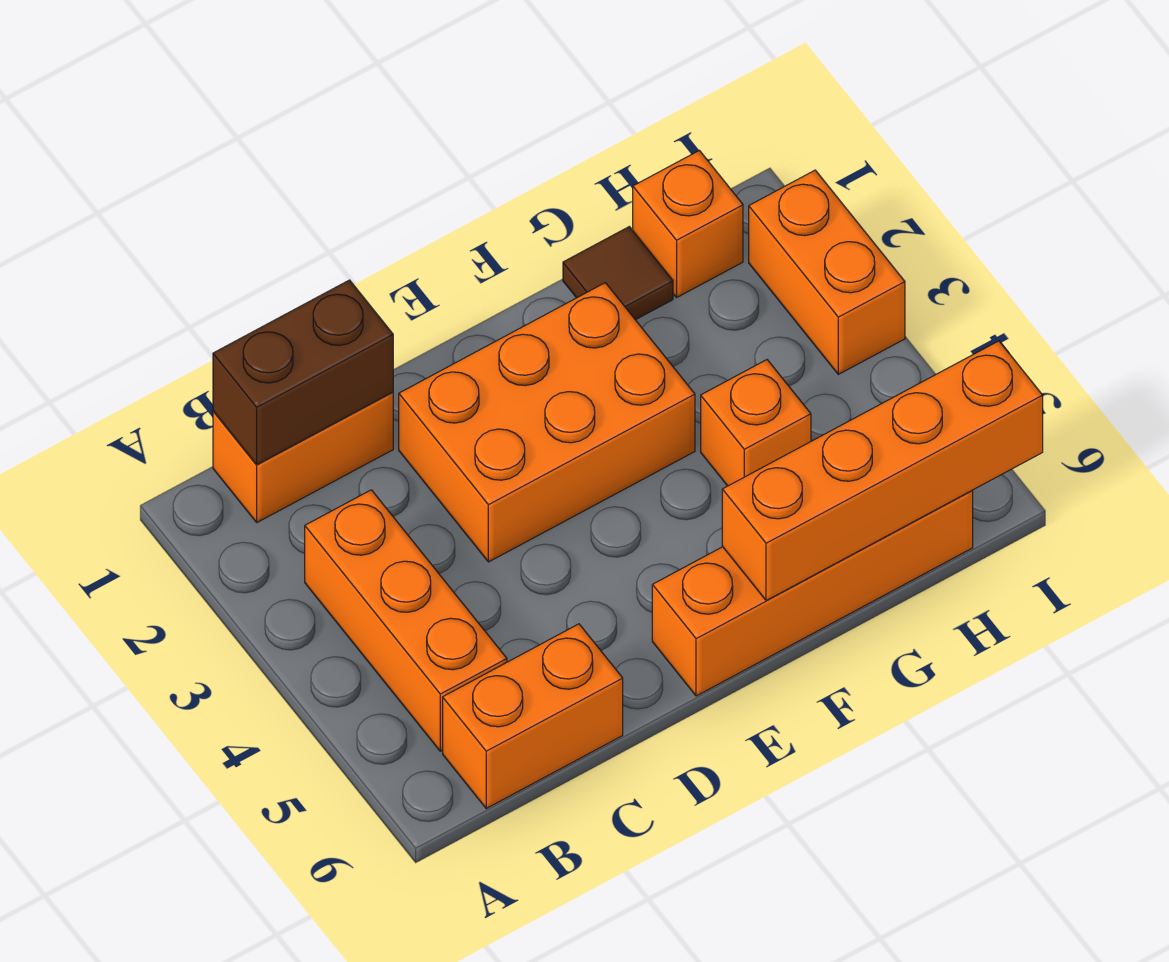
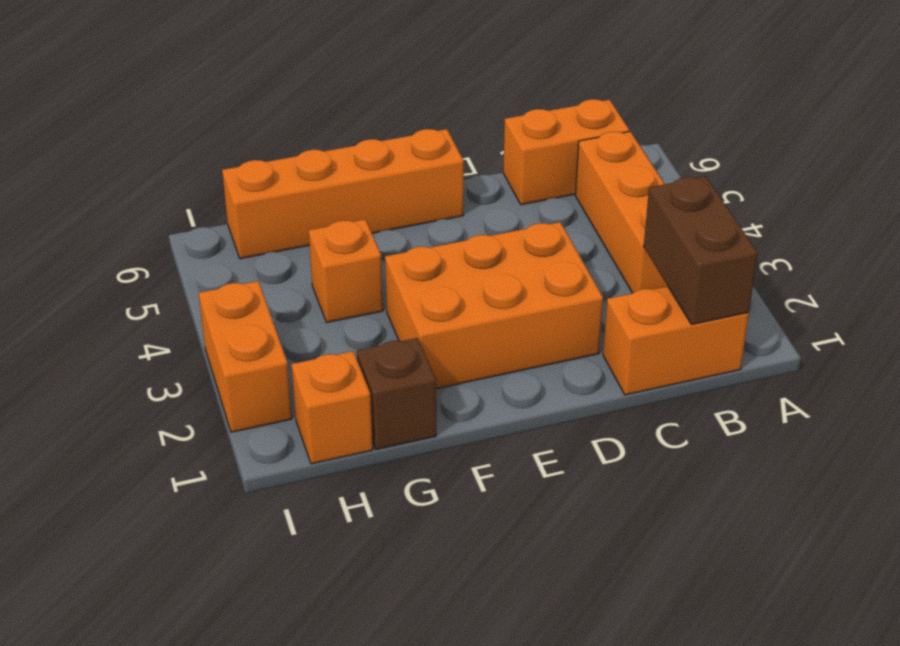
brown 1x2 brick [213,280,393,465] -> brown 1x2 brick turned to [644,176,758,325]
orange 1x4 brick [722,341,1043,601] -> none
brown 1x1 tile [563,227,673,320] -> brown 1x1 brick [357,338,436,450]

